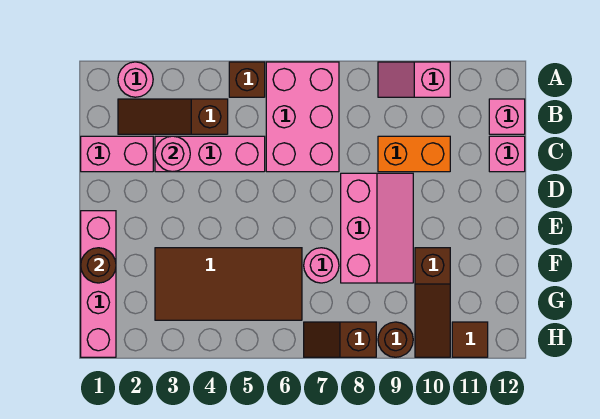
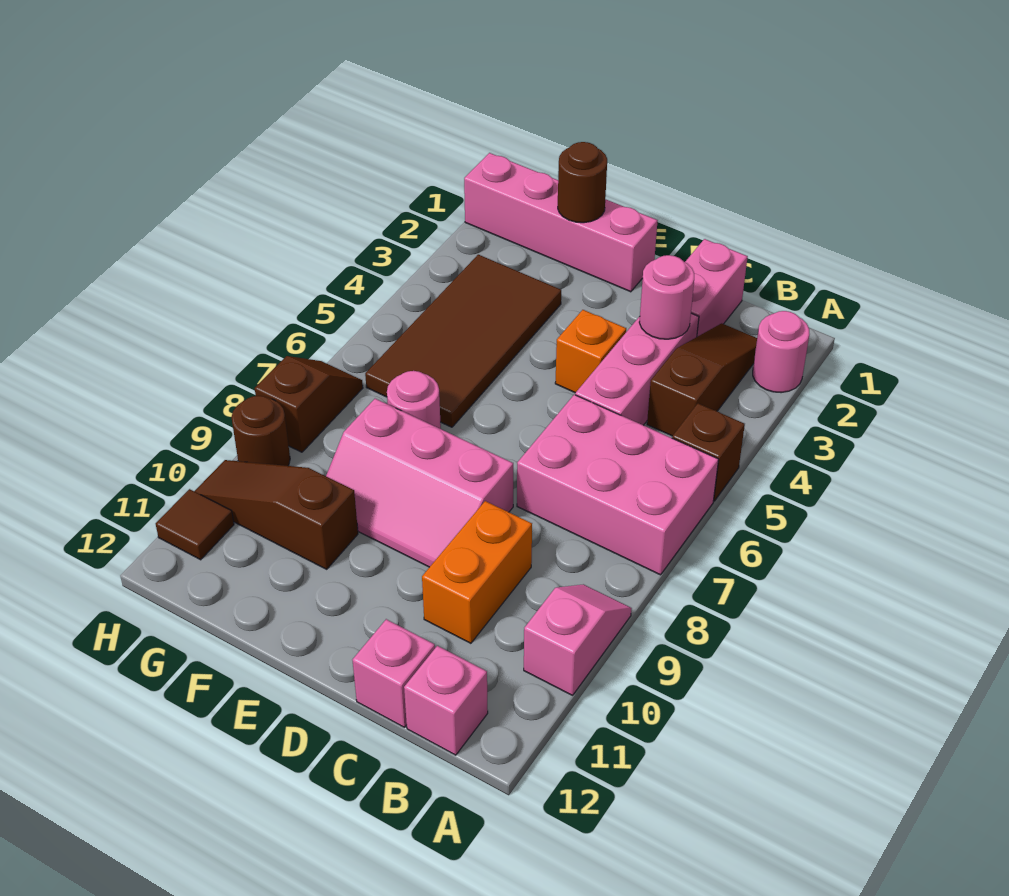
none -> orange 1x1 brick [555,310,626,393]

